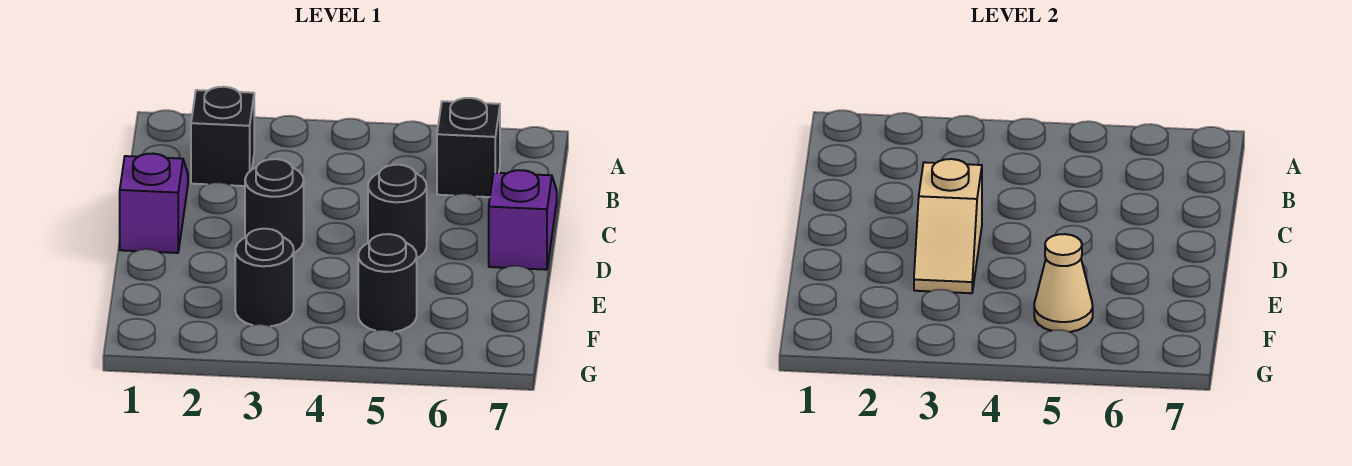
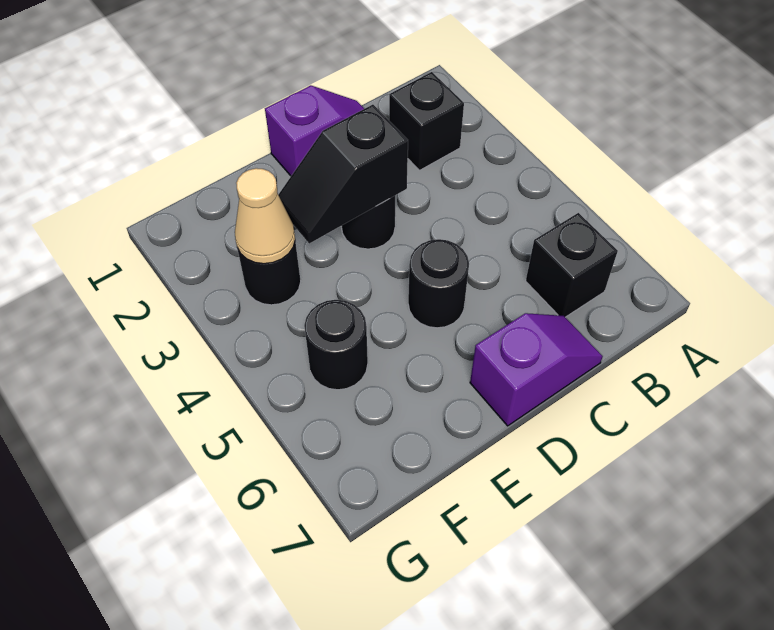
tan 1x2 slope [914,159,982,293] -> black 1x2 slope [278,105,408,244]
tan 1x1 cone [1034,234,1093,332] -> tan 1x1 cone moved to [235,168,295,264]

